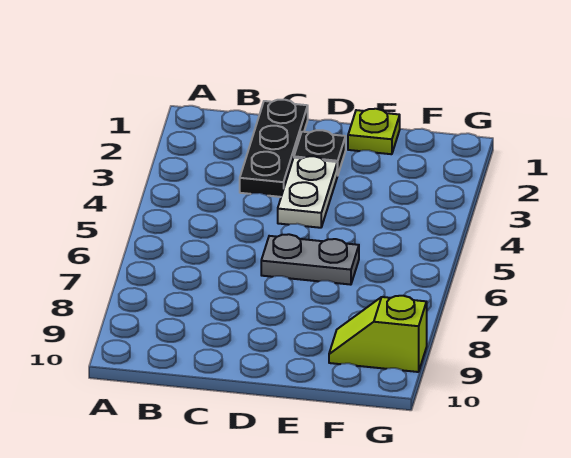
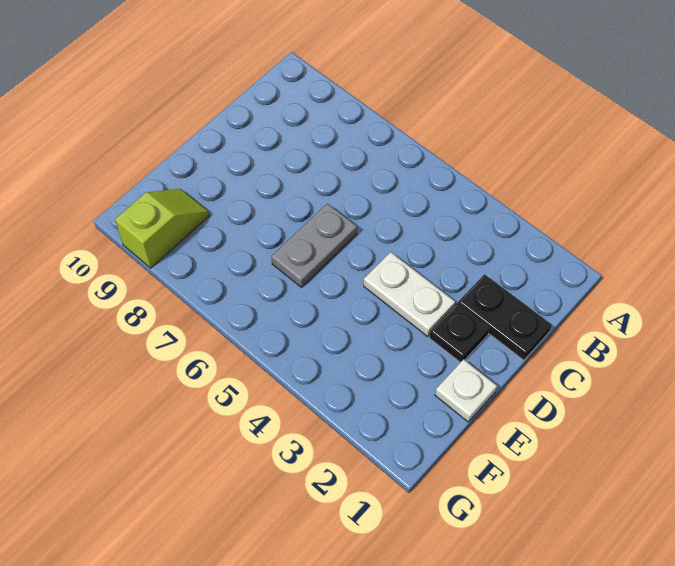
black 1x3 plate [240,100,308,197] -> black 1x2 plate [458,274,552,360]
lime 1x1 plate [348,109,400,154] -> white 1x1 plate [435,359,497,422]

